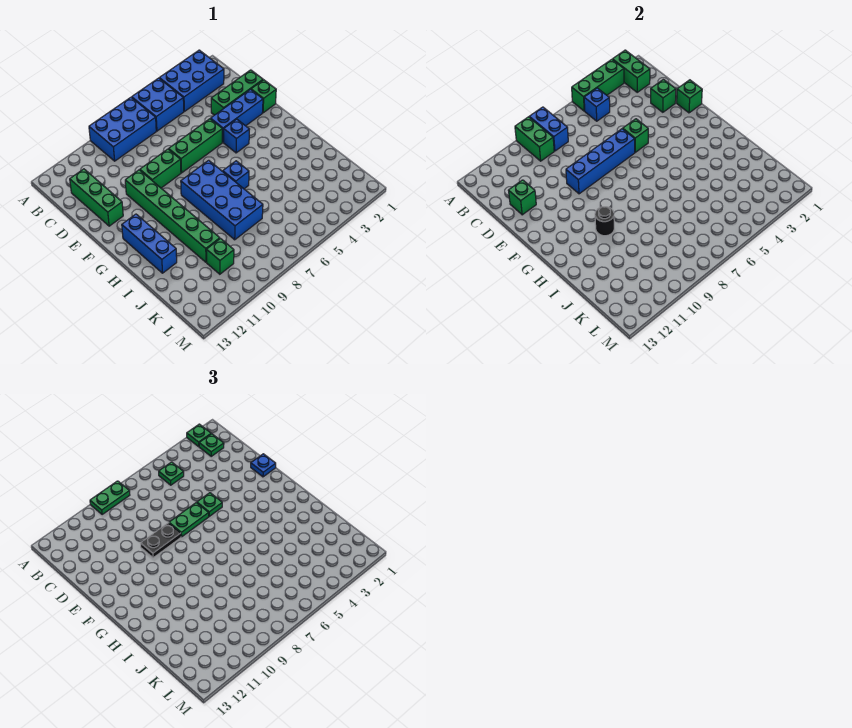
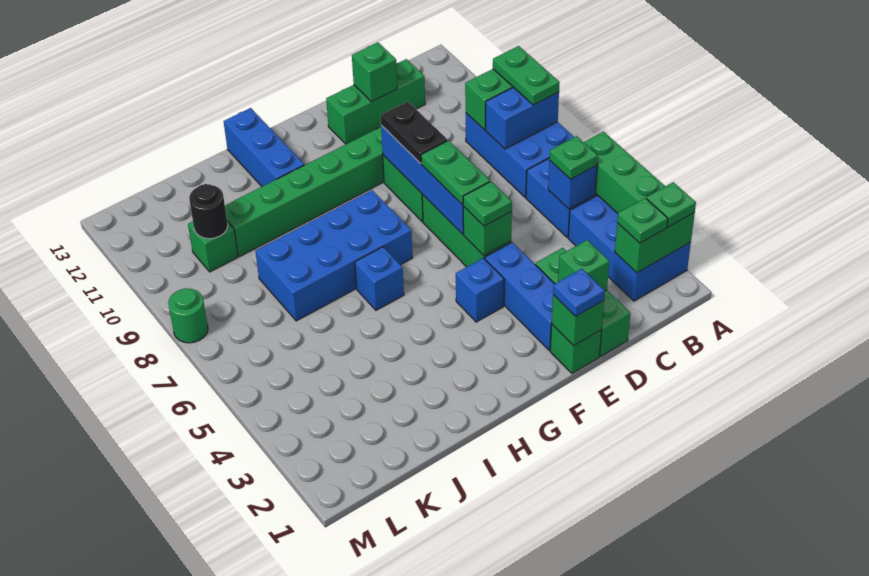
blue 1x3 brick [122,214,177,273] -> blue 1x3 brick turned to [224,108,304,187]
black 1x1 round brick [595,207,614,236] -> black 1x1 round brick moved to [189,184,228,239]
none -> green 1x1 round brick [168,288,208,343]

